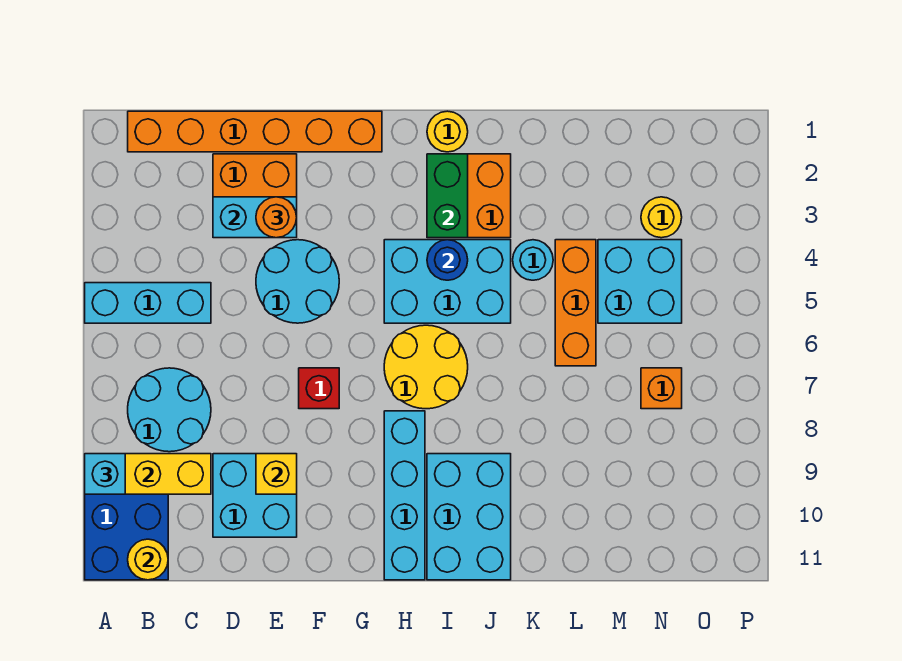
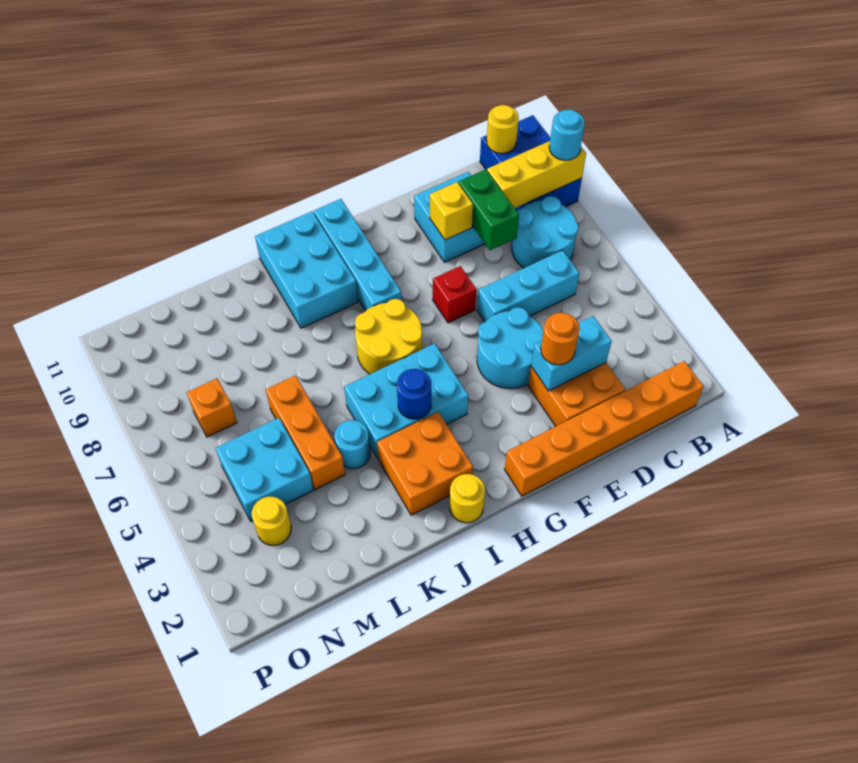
cyan 1x3 brick [85,283,211,323] -> cyan 1x3 brick moved to [477,250,579,322]
cyan 1x1 brick [85,454,125,494] -> cyan 1x1 round brick [549,110,585,160]
green 1x2 brick [427,154,468,238] -> green 1x2 brick moved to [459,169,519,250]

